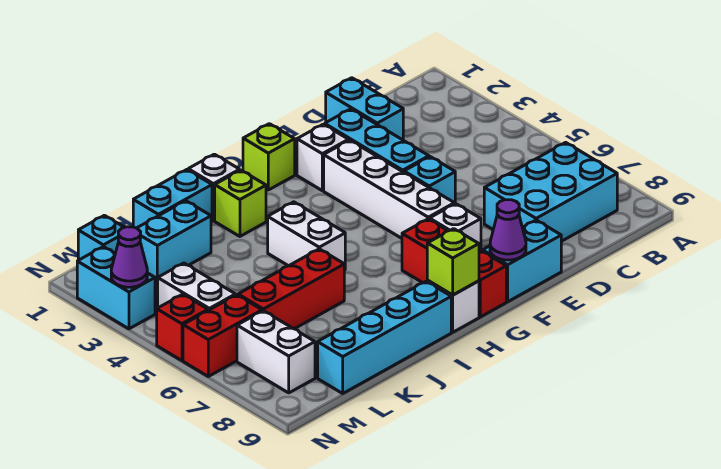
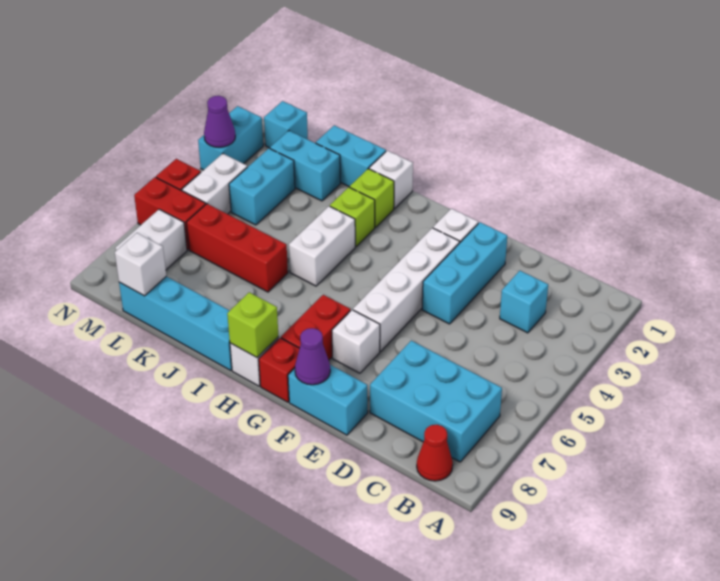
none -> red 1x1 cone [417,425,453,481]
cyan 1x2 brick [326,78,403,140] -> cyan 1x2 brick moved to [229,148,295,225]
cyan 1x1 brick [404,157,455,204] -> cyan 1x1 brick moved to [500,271,548,333]
lime 1x1 brick [243,124,295,190] -> lime 1x1 brick moved to [330,187,375,246]
none -> white 1x1 brick [115,233,166,296]

